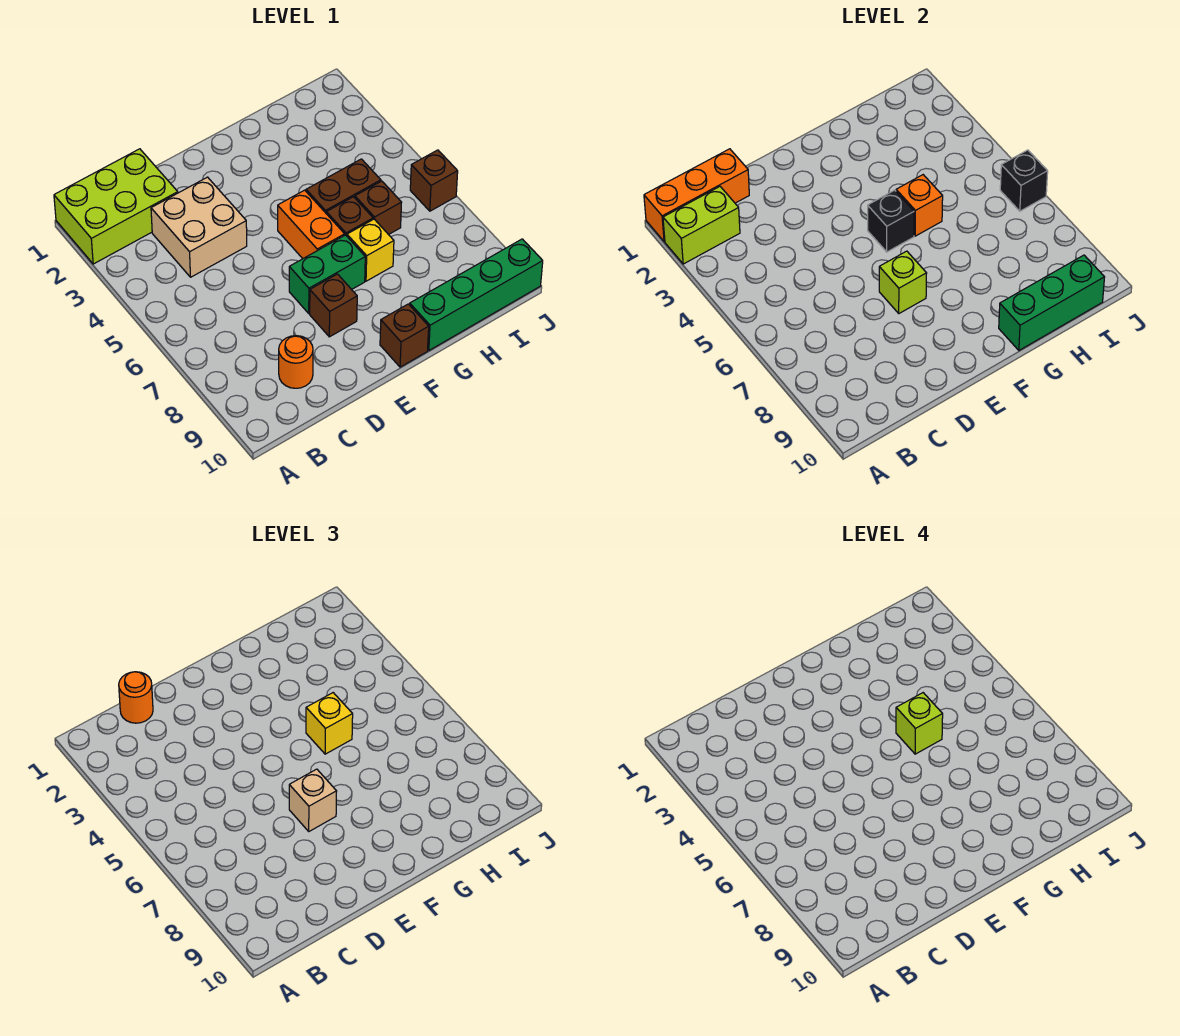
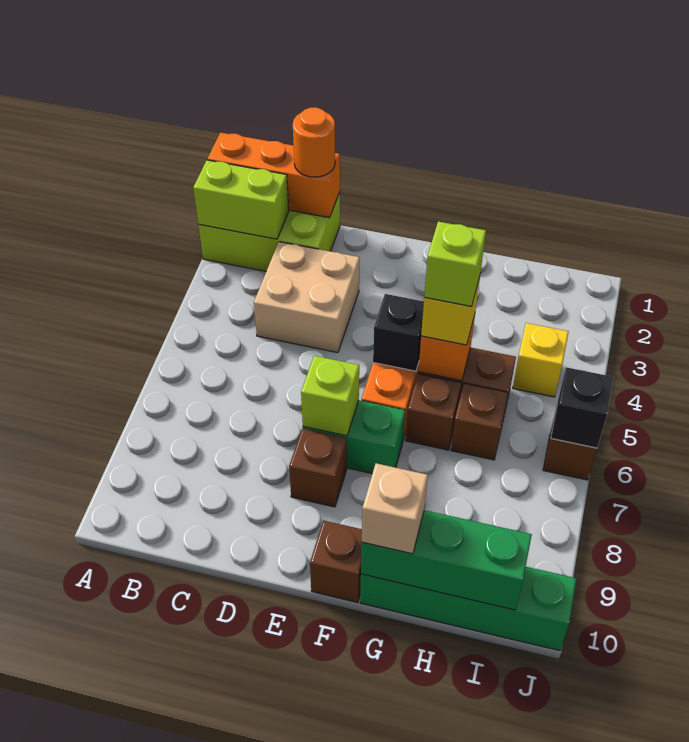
orange 1x1 round brick [279,336,313,388] -> none
tan 1x1 brick [289,769,337,831] -> tan 1x1 brick moved to [362,463,428,554]
yellow 1x1 brick [347,219,394,281] -> yellow 1x1 brick moved to [513,323,569,397]

